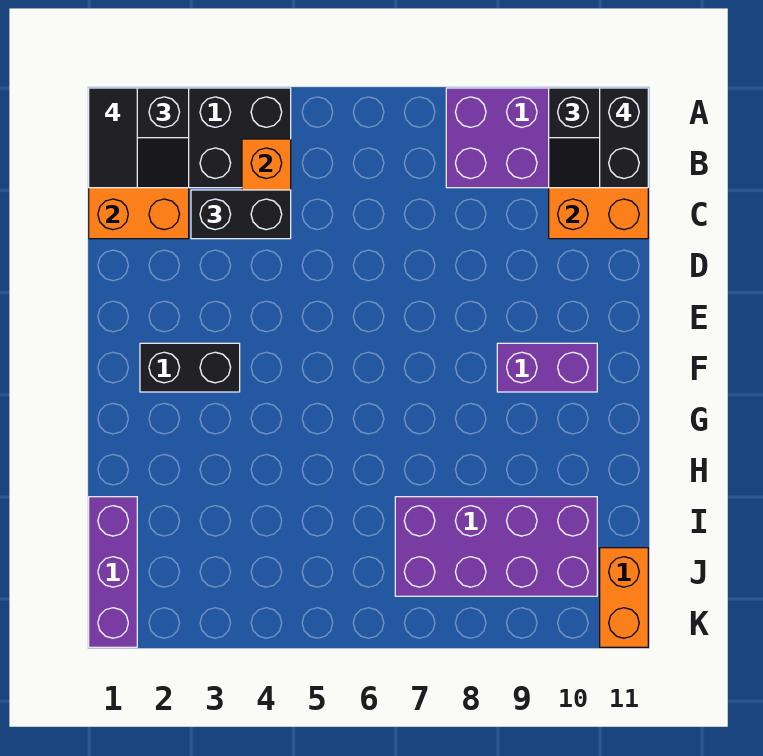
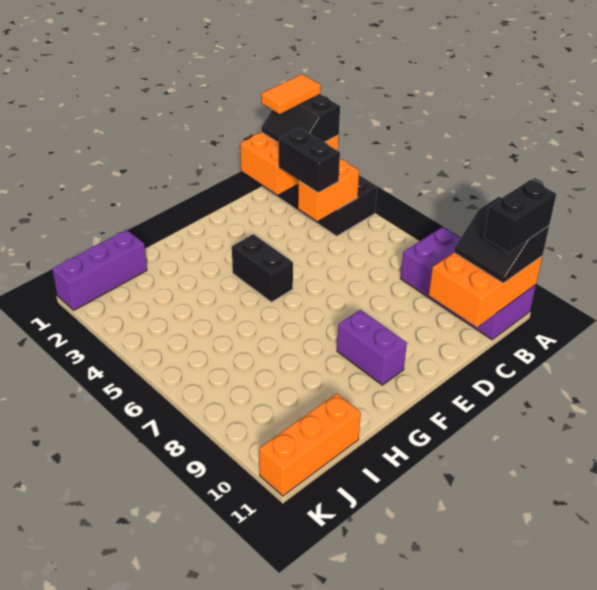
black 1x2 tile [89,88,137,188] -> orange 1x2 tile [261,74,321,114]
black 1x2 brick [140,343,240,392] -> black 1x2 brick moved to [232,234,293,302]
purple 2x4 brick [395,497,597,596] -> none
orange 1x2 brick [600,548,648,647] -> orange 1x3 brick [259,394,361,496]

